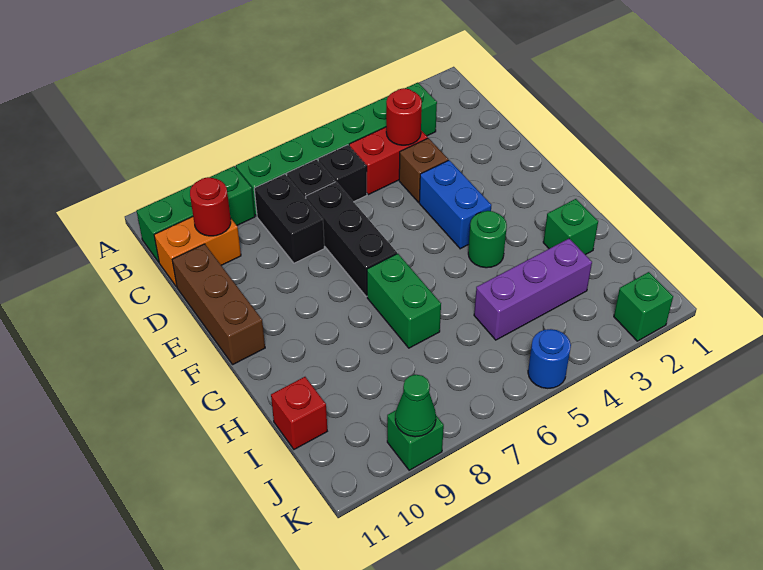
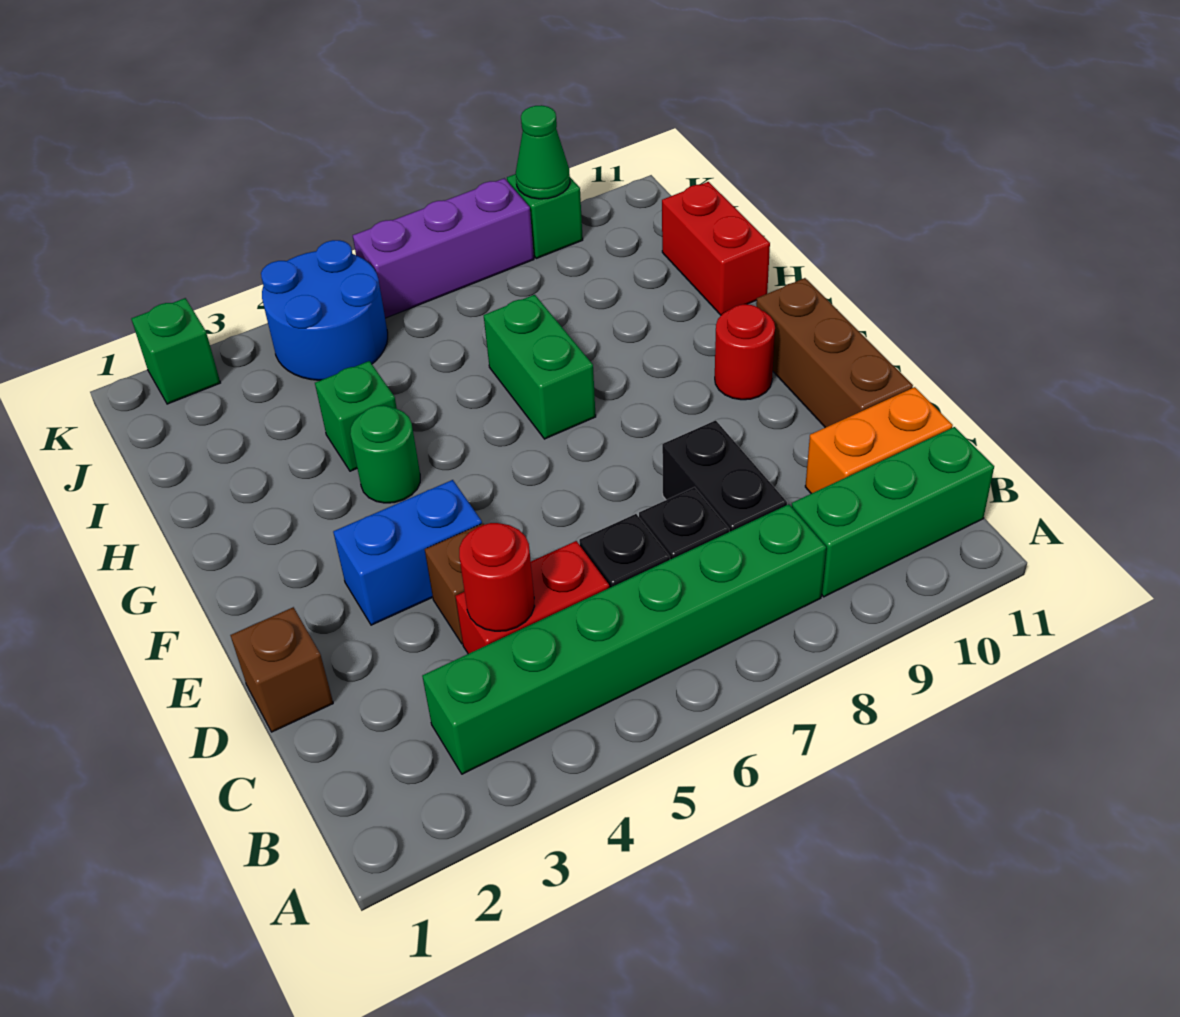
red 1x1 round brick [190,177,231,236] -> red 1x1 round brick moved to [715,304,775,400]
none -> brown 1x1 brick [230,607,333,732]
black 1x3 brick [306,182,397,296] -> none
blue 1x2 brick [419,160,491,249] -> blue 1x2 brick turned to [333,480,482,625]
green 1x1 brick [543,199,598,255] -> green 1x1 brick moved to [315,361,397,471]
purple 1x3 brick [474,239,592,340] -> purple 1x3 brick moved to [353,178,534,318]
red 1x1 brick [271,377,327,449] -> red 1x2 brick [662,182,770,315]
blue 1x1 round brick [528,329,571,388] -> blue 2x2 round brick [261,240,388,380]

